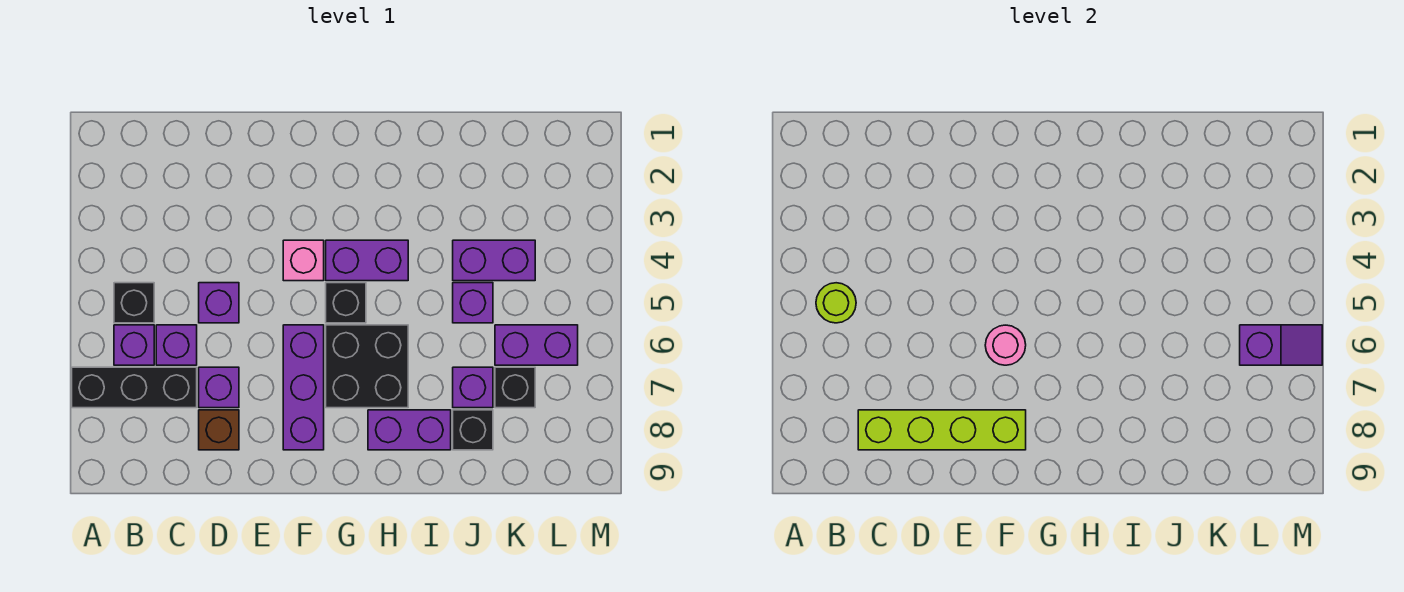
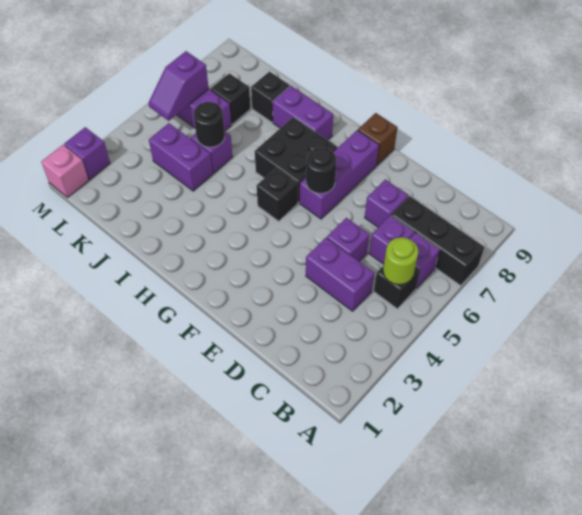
lime 1x4 brick [858,410,1026,450] -> none
brown 1x1 brick [199,410,239,450] -> brown 1x1 brick moved to [358,113,398,165]
pink 1x1 brick [283,240,324,281] -> pink 1x1 brick moved to [41,145,89,197]
pink 1x1 round brick [985,325,1026,365] -> black 1x1 round brick [306,148,337,194]
purple 1x2 brick [326,240,408,281] -> purple 1x2 brick moved to [306,238,374,311]
none -> black 1x1 round brick [194,102,225,147]
purple 1x1 brick [453,367,493,408] -> purple 1x1 brick moved to [64,127,110,179]
purple 1x2 slope [1240,325,1322,365] -> purple 1x2 slope turned to [149,51,209,121]

